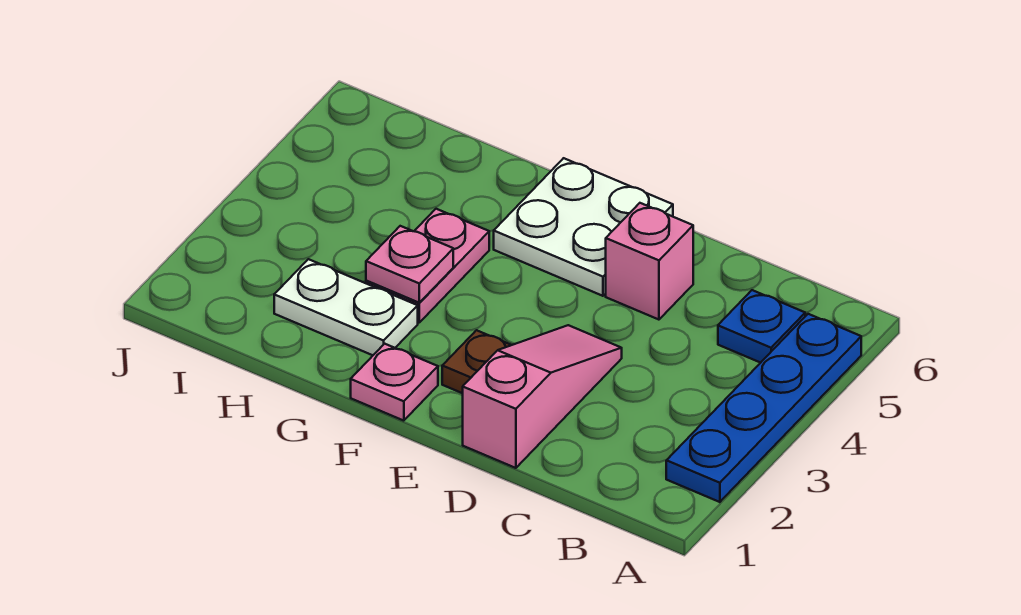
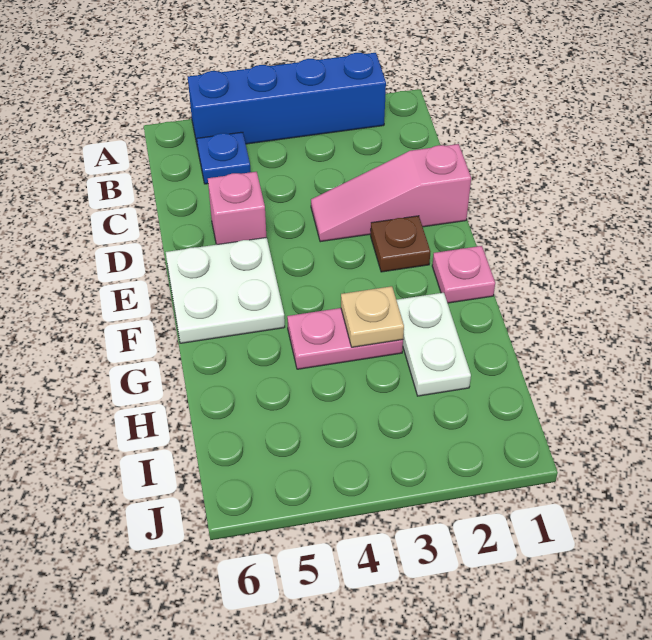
blue 1x4 plate [666,314,861,502] -> blue 1x4 brick [188,53,386,148]
pink 1x1 plate [366,226,453,303] -> tan 1x1 plate [341,286,404,347]

